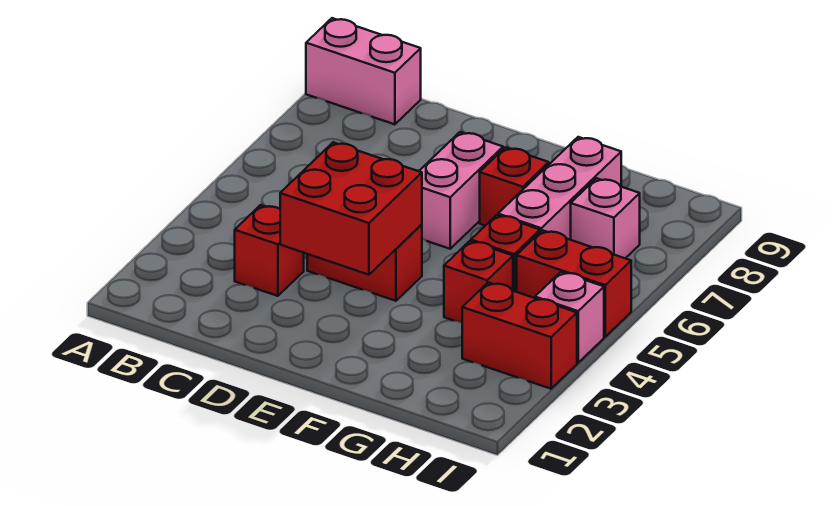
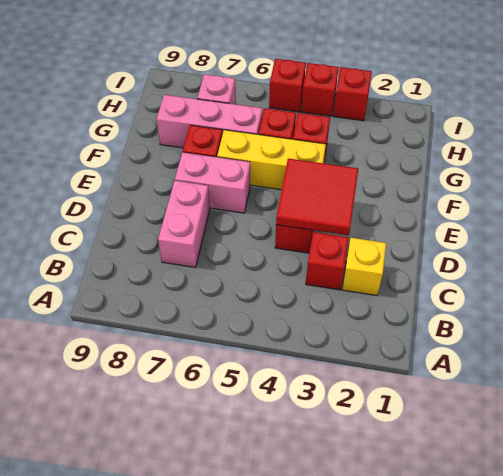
pink 1x2 brick [306,18,421,124] -> pink 1x2 brick moved to [158,181,210,267]
none -> yellow 1x1 brick [342,238,386,296]
red 2x2 brick [280,142,422,275] -> red 2x2 tile [276,158,358,235]
none -> yellow 1x3 brick [217,130,326,190]
red 1x2 brick [462,282,577,389] -> red 1x1 brick [333,67,372,121]
red 1x2 brick [517,230,631,337] -> red 1x1 brick [269,59,306,112]
pink 1x1 brick [535,272,604,363] -> red 1x1 brick [301,63,339,116]

